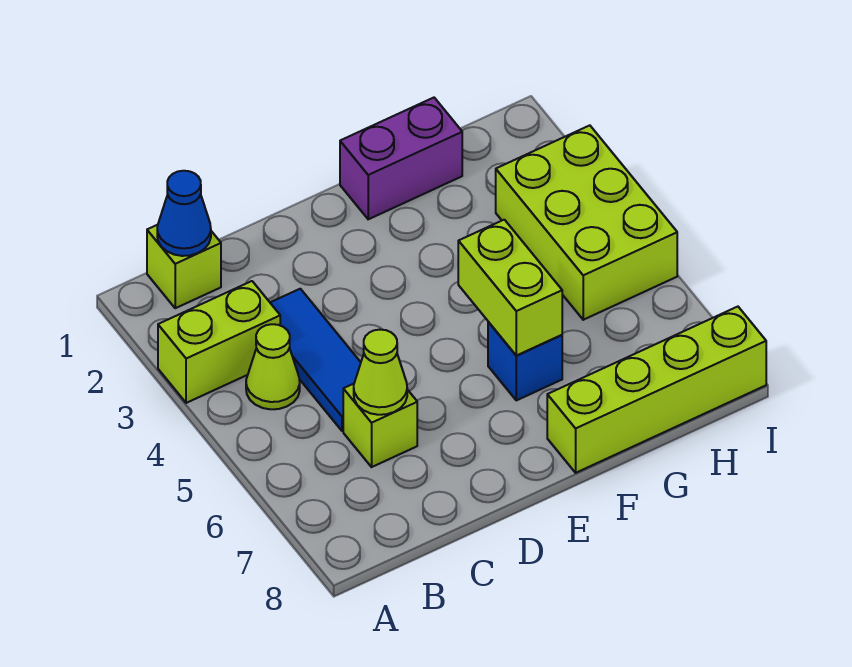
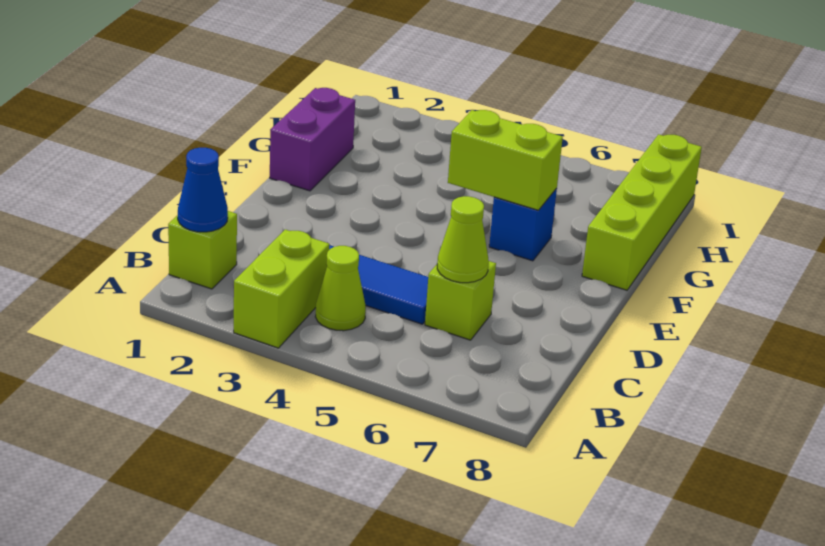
lime 2x3 brick [496,125,677,320] -> none

